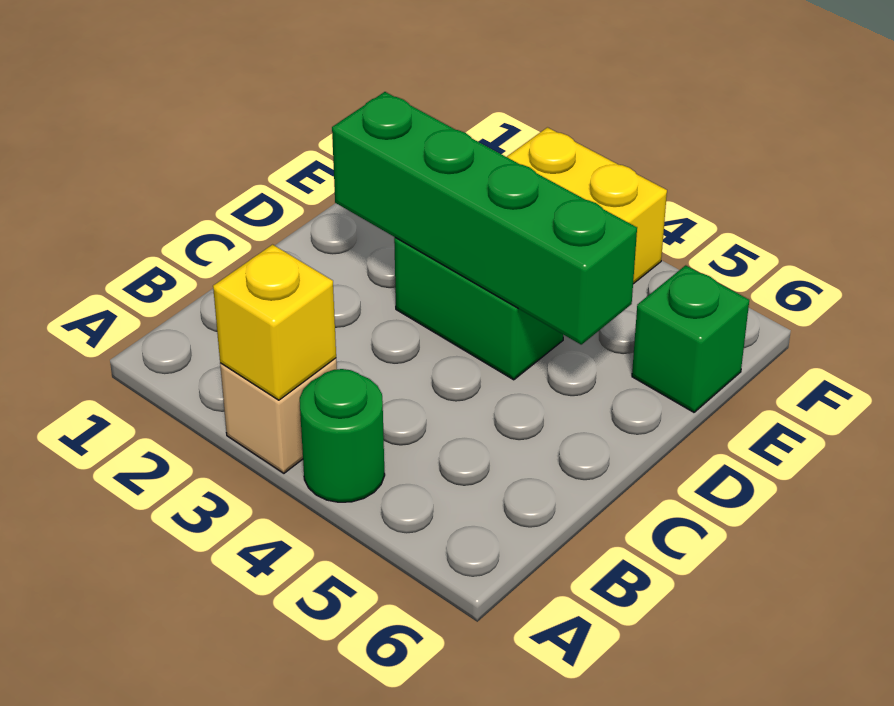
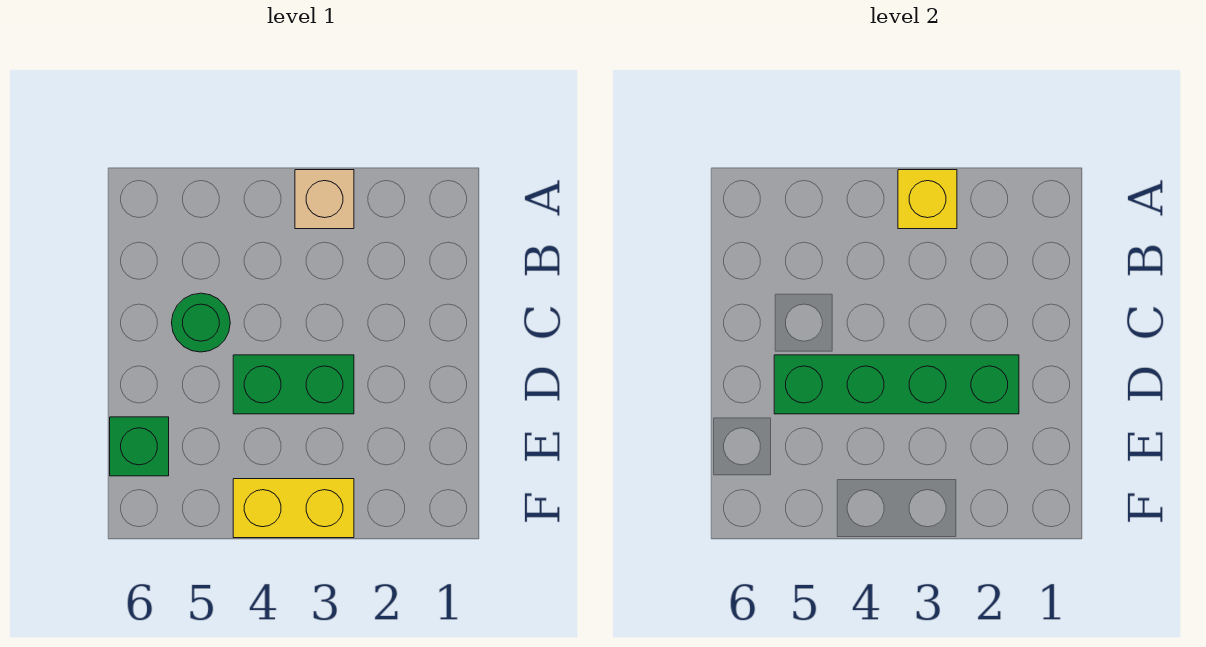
green 1x1 round brick [300,369,385,502] -> green 1x1 round brick moved to [172,293,230,352]

